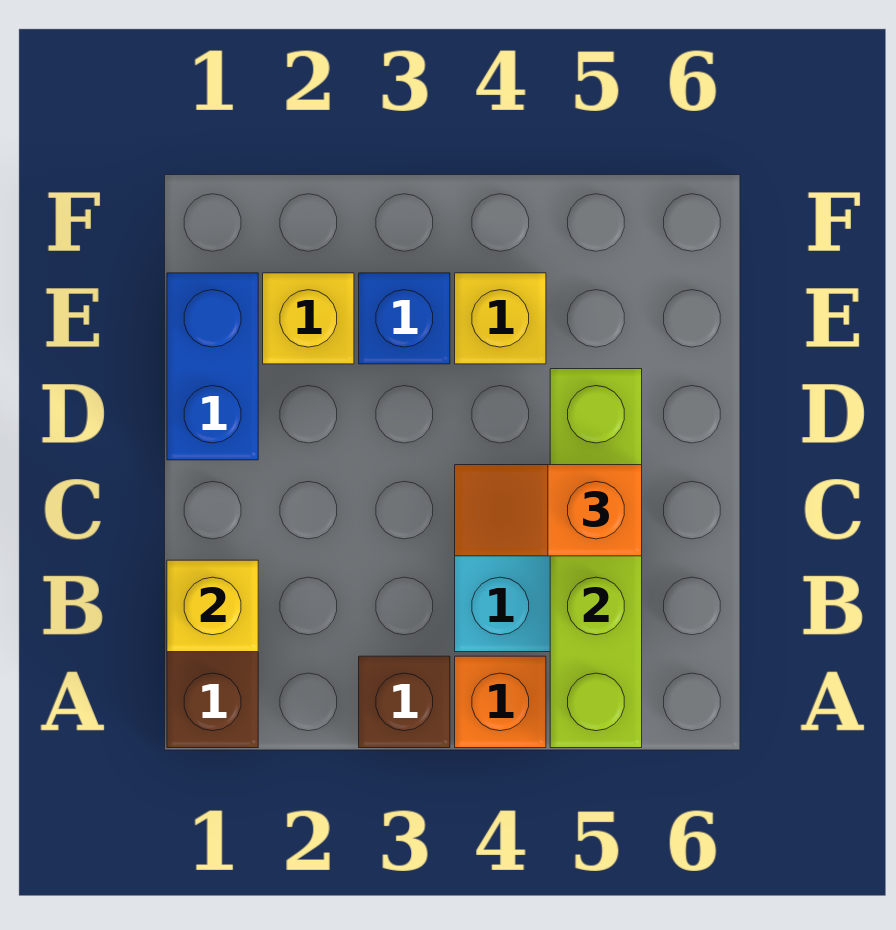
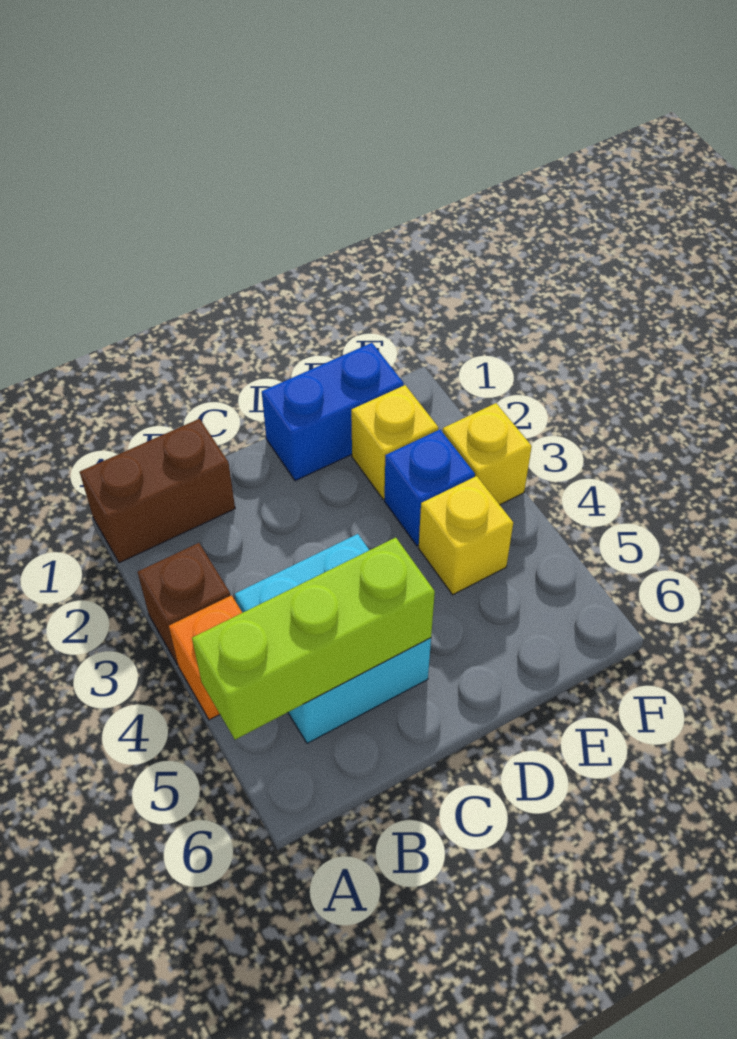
lime 1x4 brick [550,369,642,748] -> lime 1x3 brick [192,538,435,740]
yellow 1x1 brick [167,560,258,652] -> yellow 1x1 brick moved to [443,403,532,505]
orange 1x2 slope [455,465,642,556] -> none

